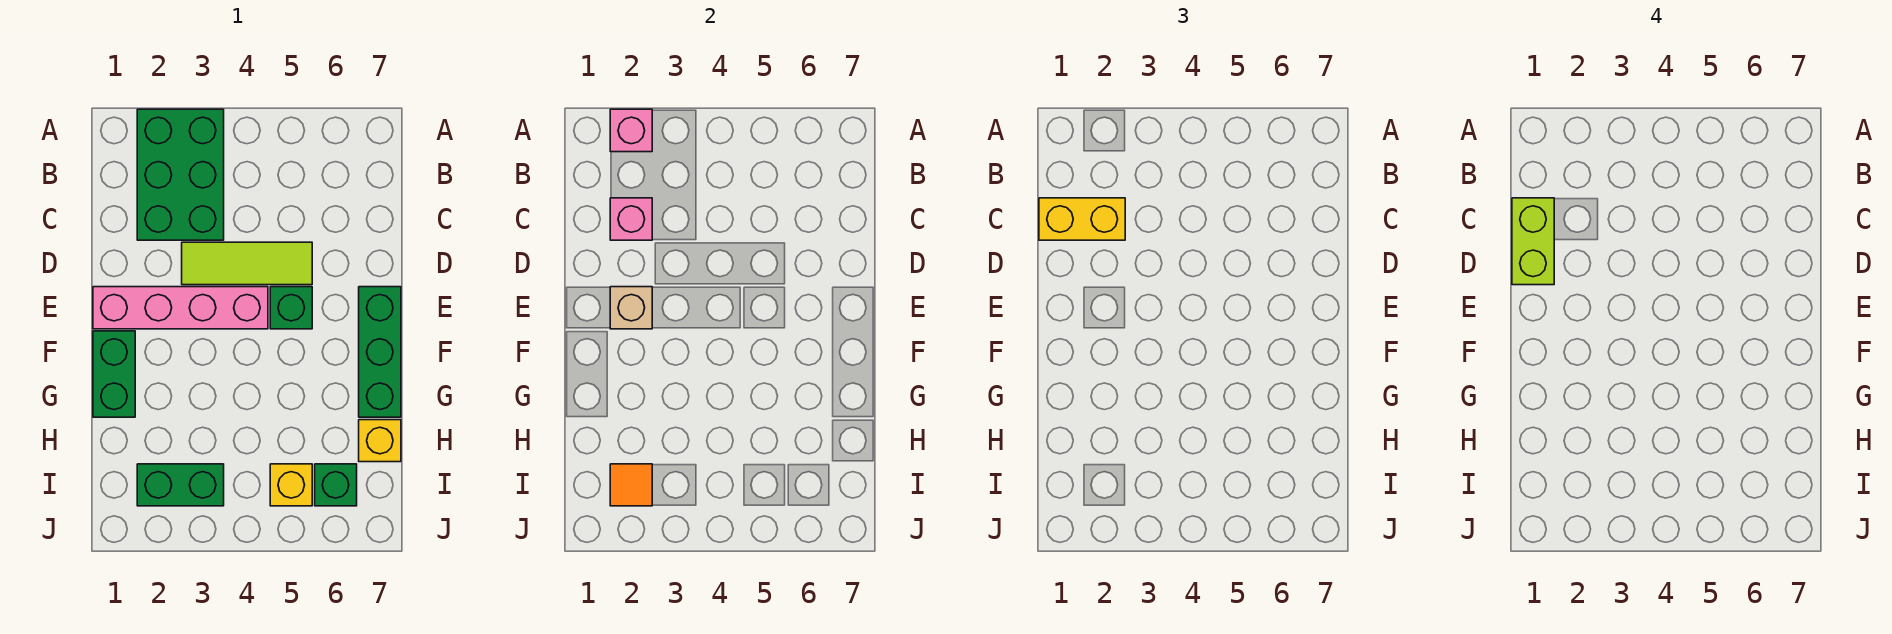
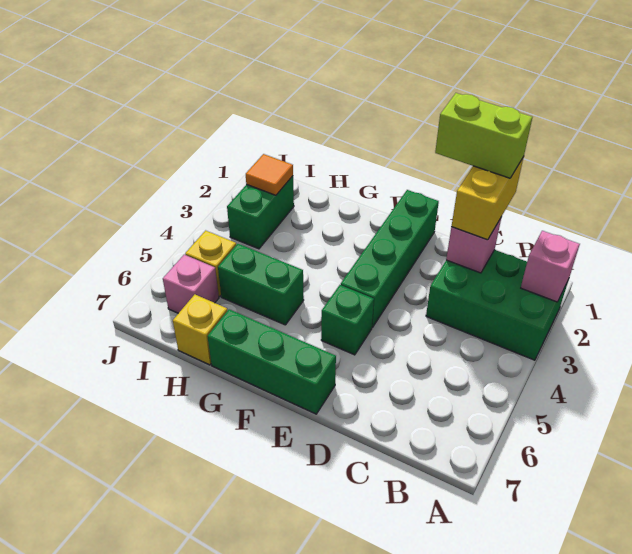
lime 1x3 tile [182,242,312,285] -> none
pink 1x4 brick [93,287,268,329] -> green 1x4 brick [341,190,439,327]
tan 1x1 brick [610,287,652,329] -> none
green 1x2 brick [93,331,135,417] -> green 1x2 brick moved to [218,244,304,325]
green 1x1 brick [315,464,357,506] -> pink 1x1 brick [163,255,219,313]

